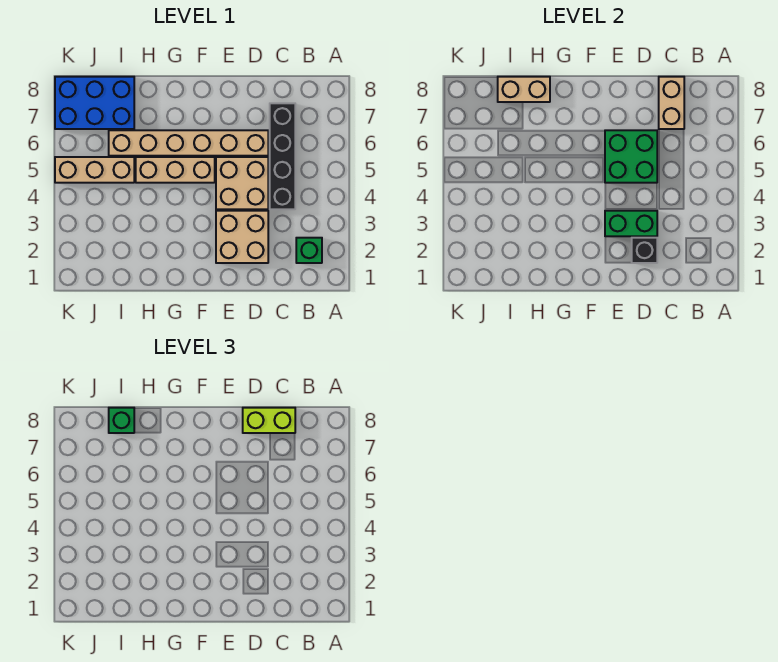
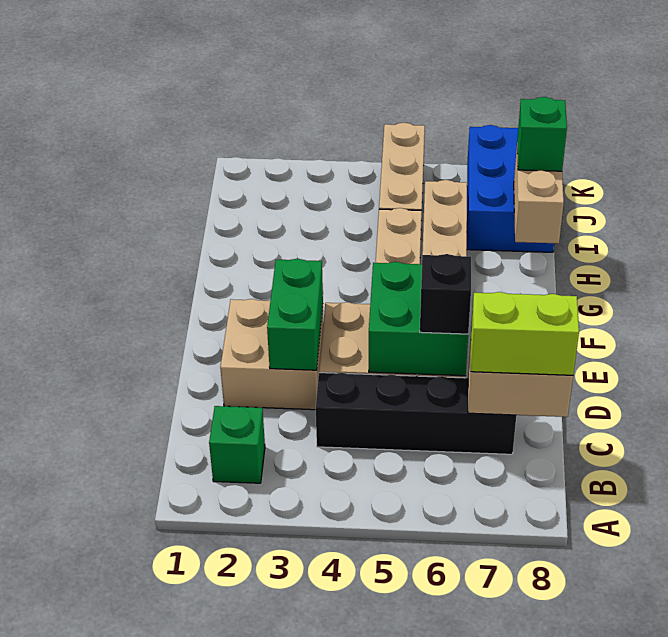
lime 1x2 brick [243,408,295,433] -> lime 1x2 brick turned to [471,292,579,375]
black 1x1 brick [632,238,657,263] -> black 1x1 brick moved to [420,254,471,334]

